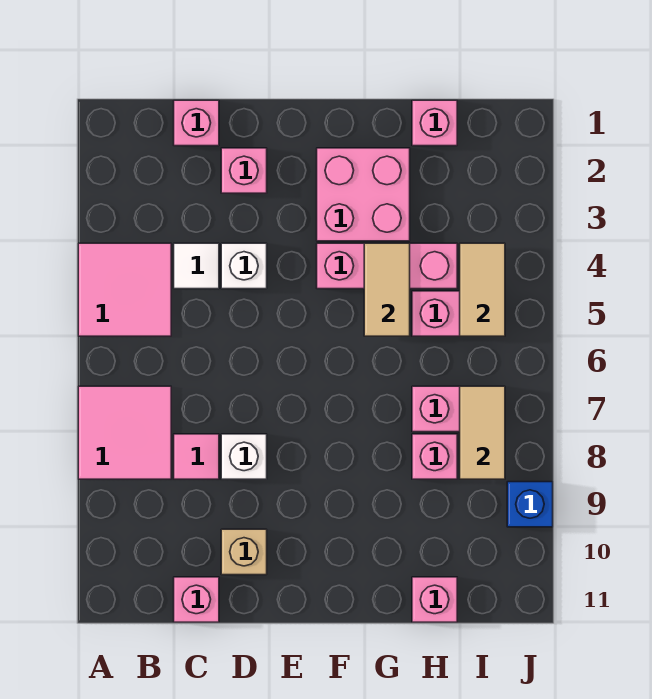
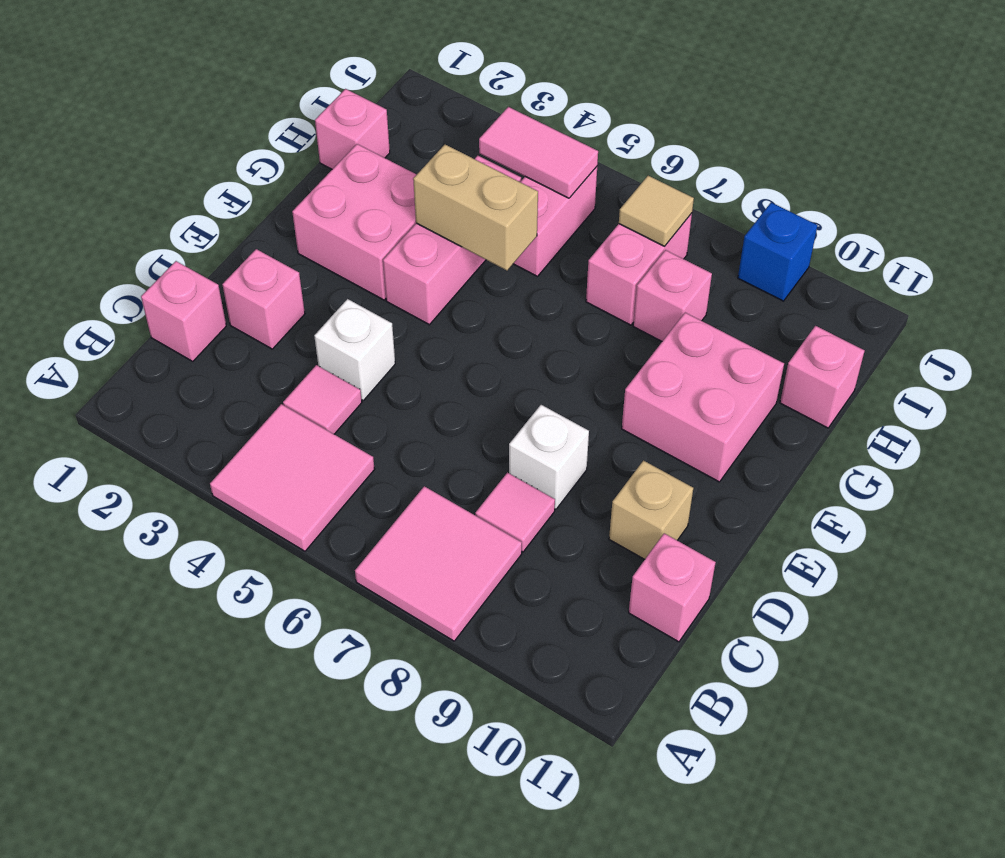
white 1x1 tile [174,243,219,289] -> pink 1x1 tile [283,365,362,434]
none -> pink 2x2 brick [622,313,784,482]
tan 1x2 tile [364,243,410,336] -> tan 1x2 brick [413,145,538,270]
tan 1x2 tile [460,243,505,336] -> pink 1x2 tile [479,107,598,198]
tan 1x2 tile [460,386,505,479] -> tan 1x1 tile [619,176,694,246]

